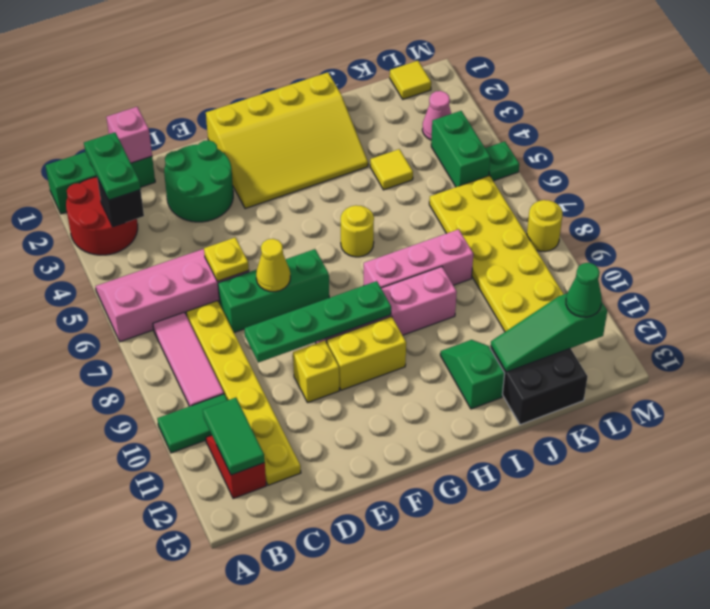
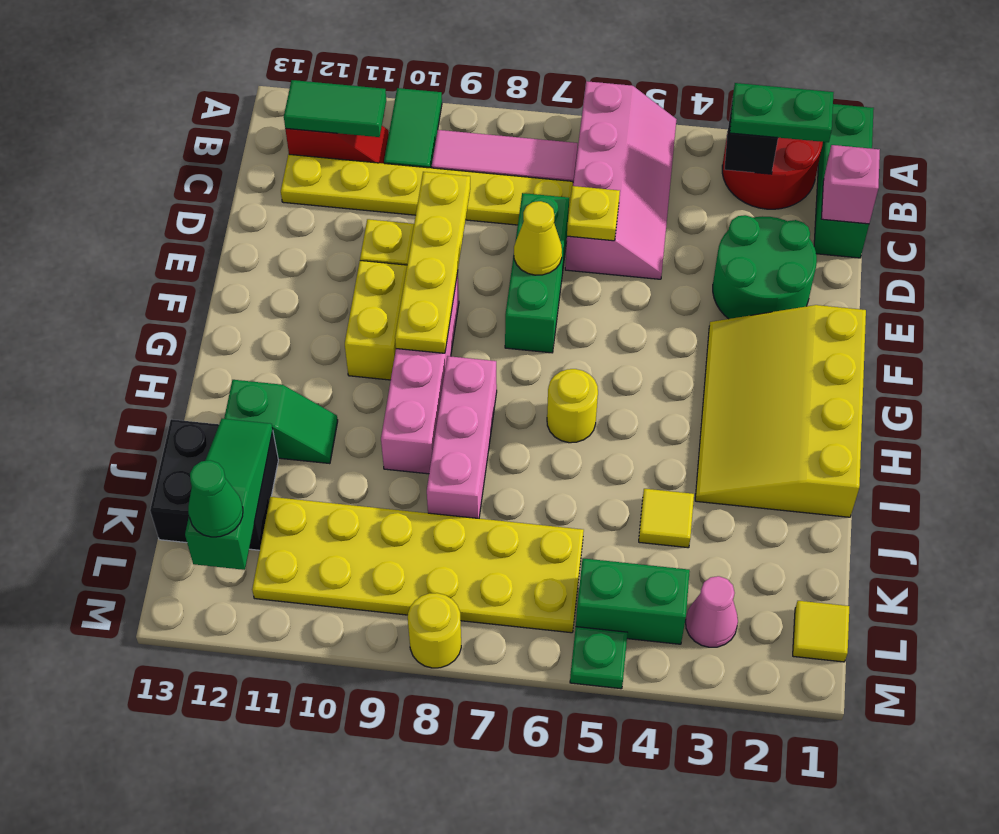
green 1x4 plate [244,281,391,363] -> yellow 1x4 plate [395,172,470,353]

